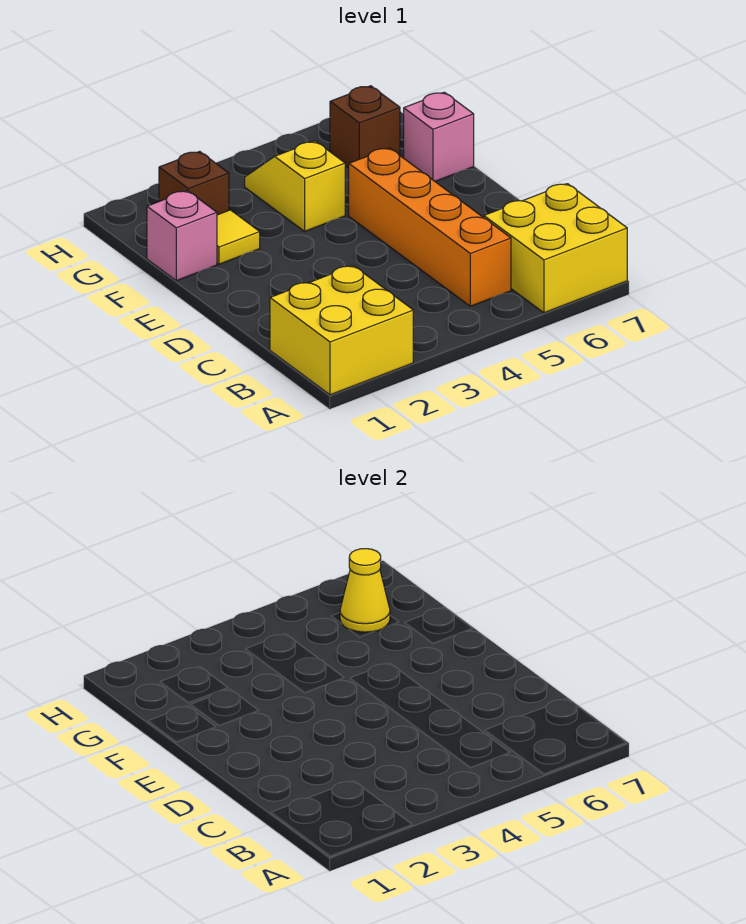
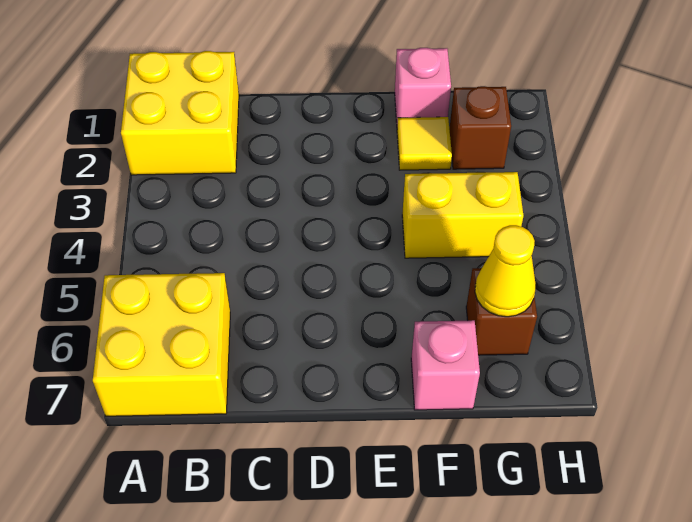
orange 1x4 brick [349,148,511,306] -> none
yellow 1x2 slope [245,141,345,231] -> yellow 1x2 brick [402,172,523,258]

